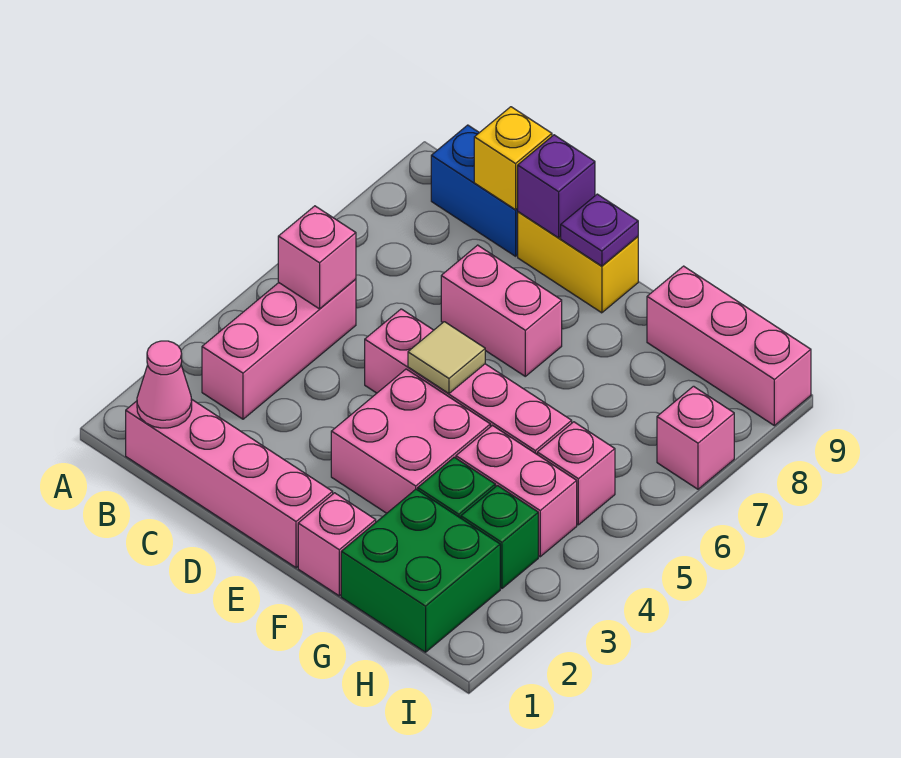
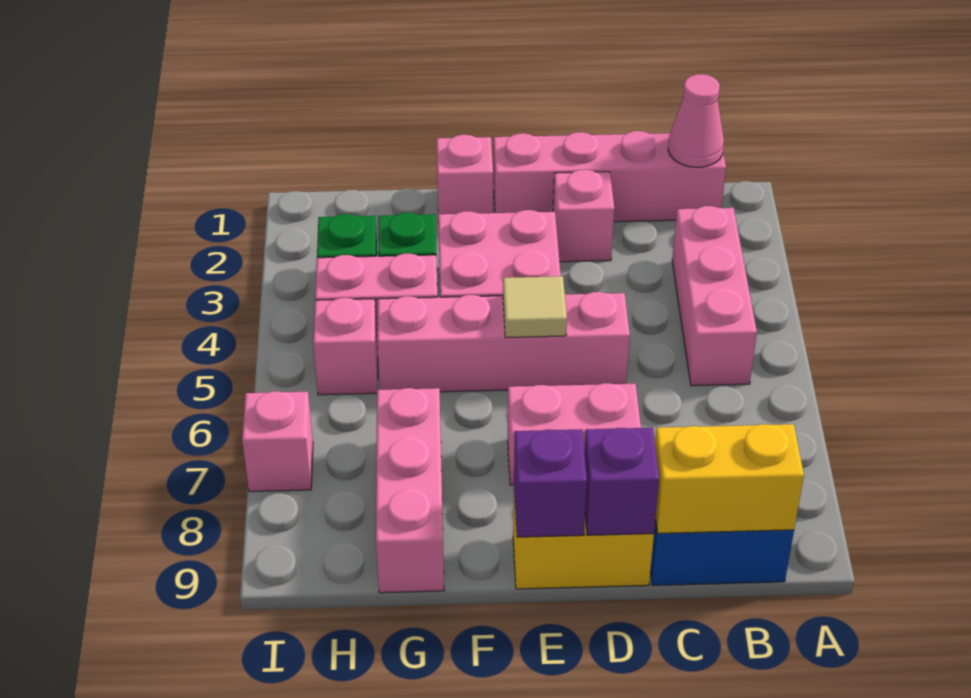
pink 1x1 brick [278,206,356,309] -> pink 1x1 brick moved to [553,170,614,262]
yellow 1x1 brick [474,107,552,210] -> yellow 1x2 brick [655,424,804,533]
purple 1x1 plate [561,194,638,266] -> purple 1x1 brick [514,430,587,537]
green 2x2 brick [341,489,500,652] -> none
pink 1x3 brick [647,266,811,426] -> pink 1x3 brick turned to [376,388,444,593]

